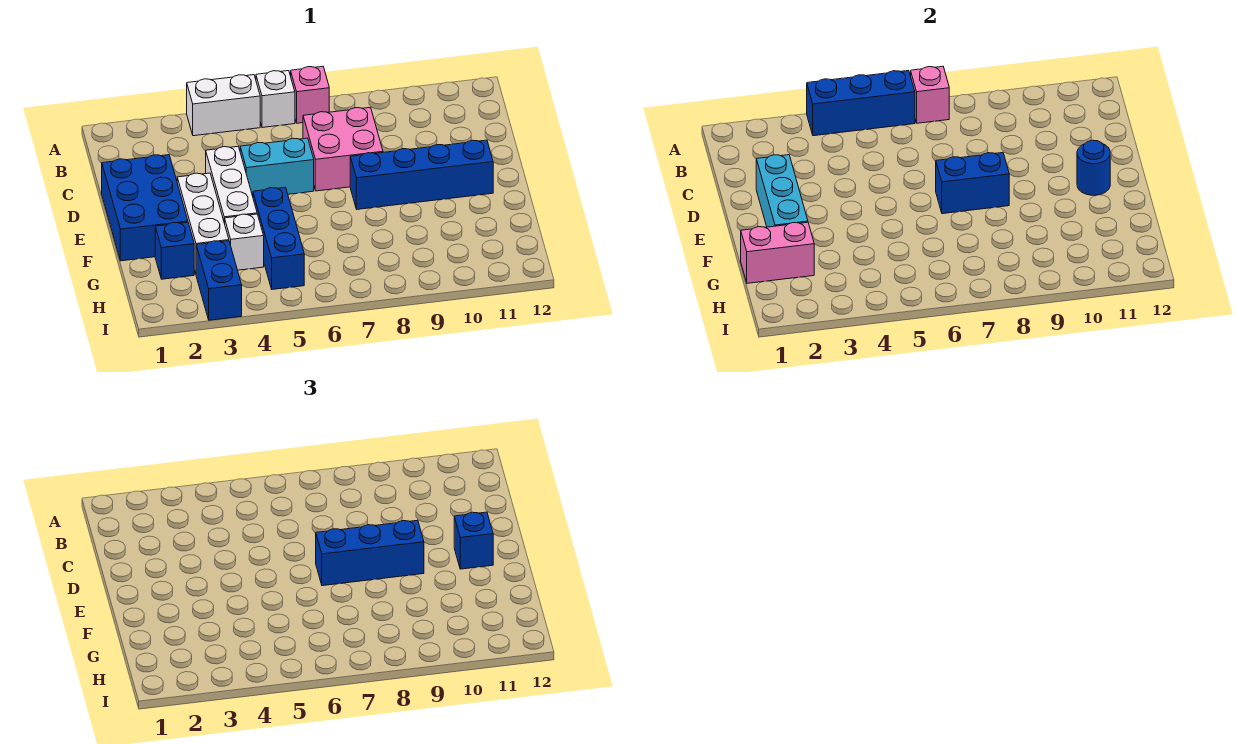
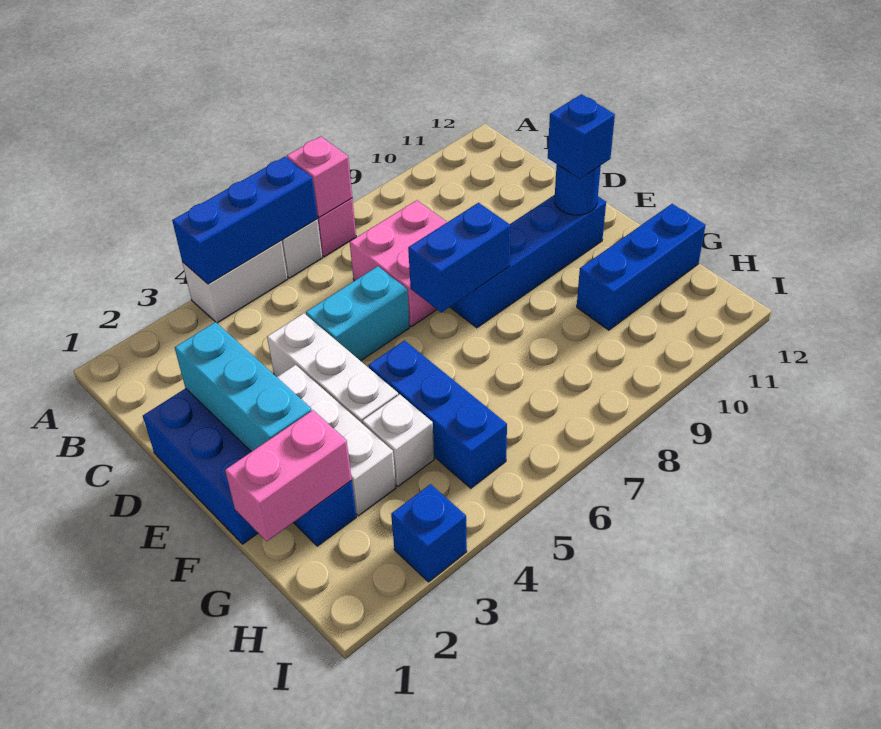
blue 1x3 brick [316,520,424,586] -> blue 1x3 brick moved to [577,204,705,330]
blue 1x2 brick [196,241,242,320] -> blue 1x1 brick [391,484,467,582]

